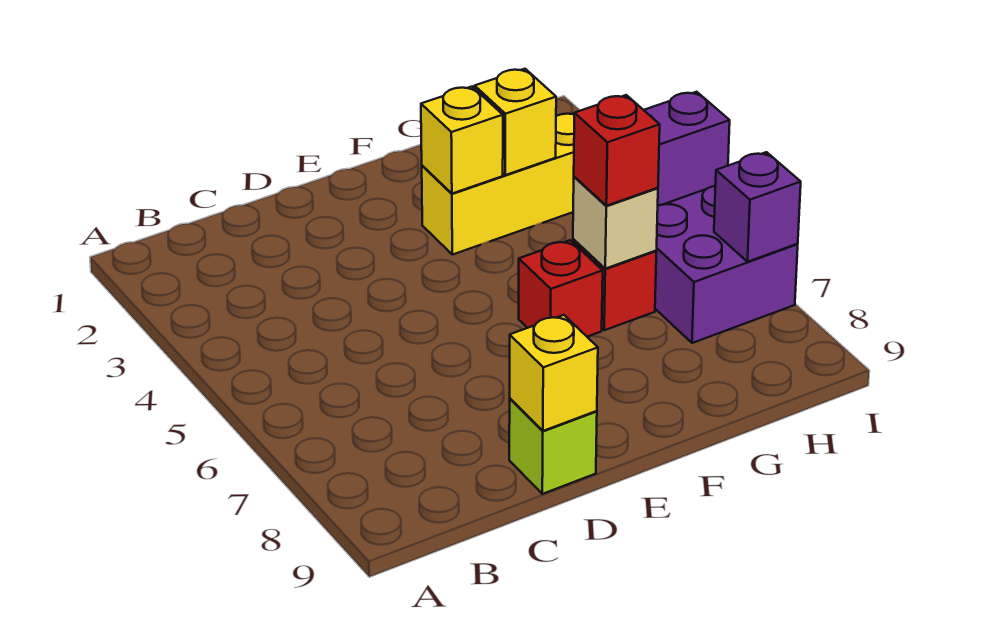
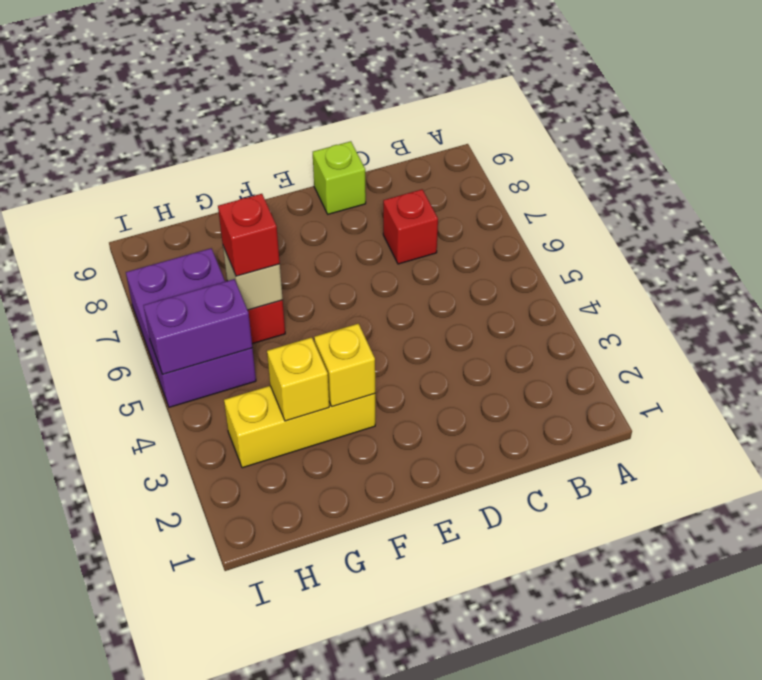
yellow 1x1 brick [510,315,598,431] -> none
red 1x1 brick [519,240,603,337] -> red 1x1 brick moved to [383,189,438,264]
purple 1x1 brick [714,152,801,262] -> none

